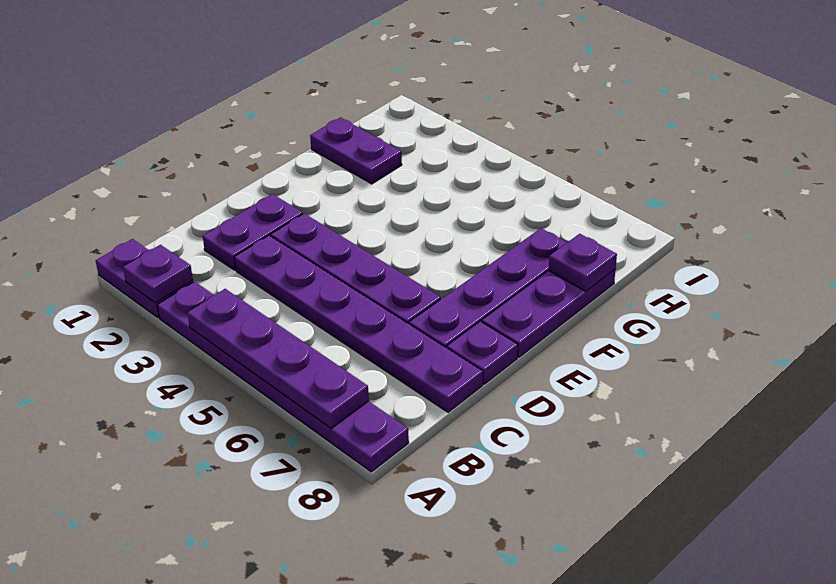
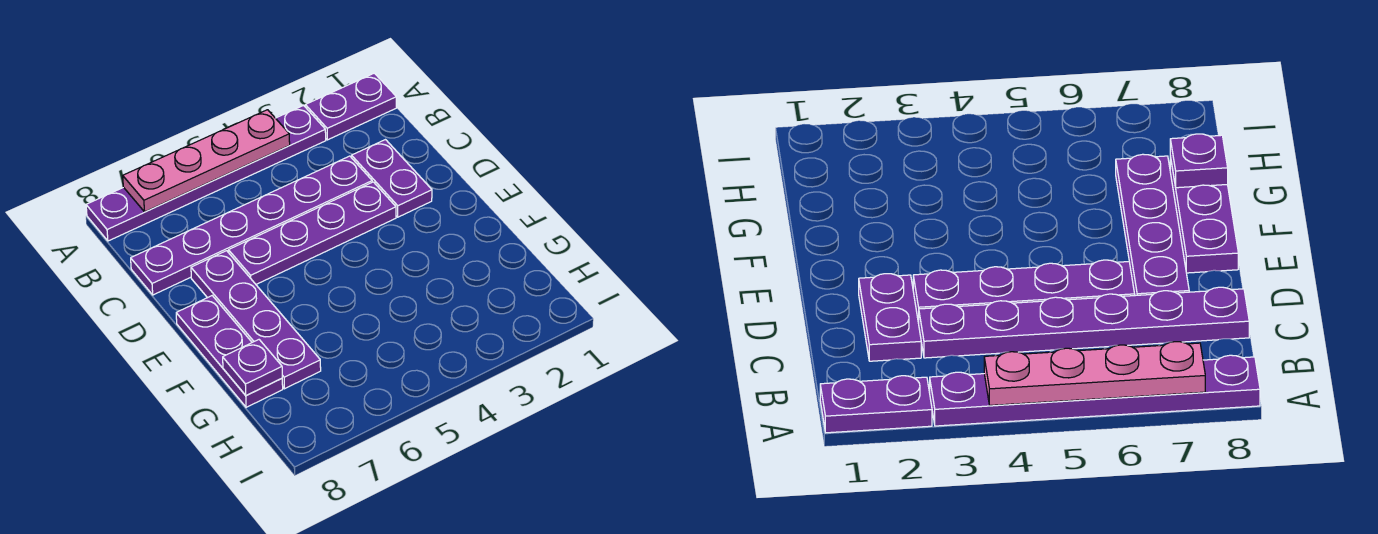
purple 1x1 plate [123,245,193,303] -> none
purple 1x4 plate [187,289,369,428] -> pink 1x4 plate [123,110,290,212]
purple 1x1 plate [447,321,518,384] -> none
purple 1x2 plate [310,118,402,184] -> none

